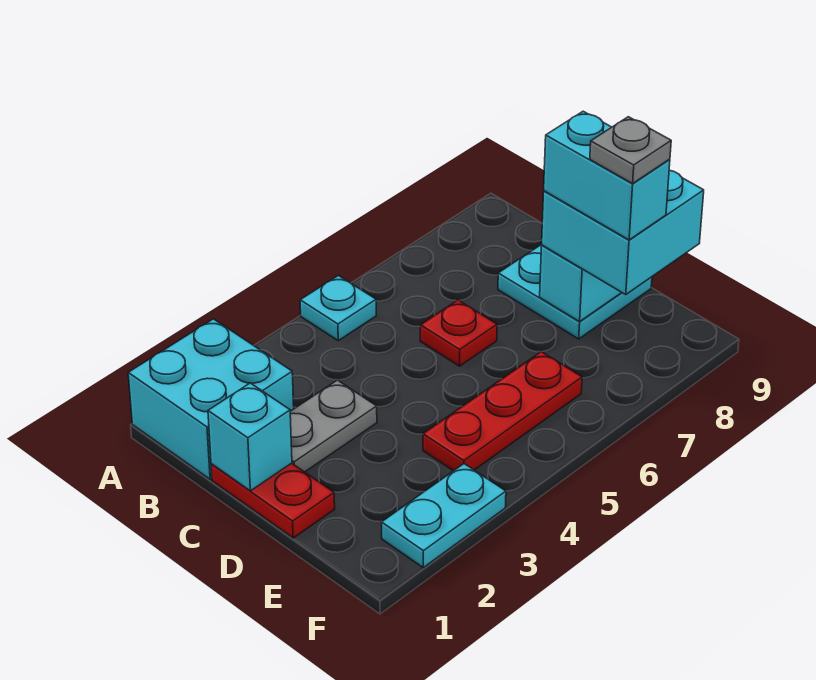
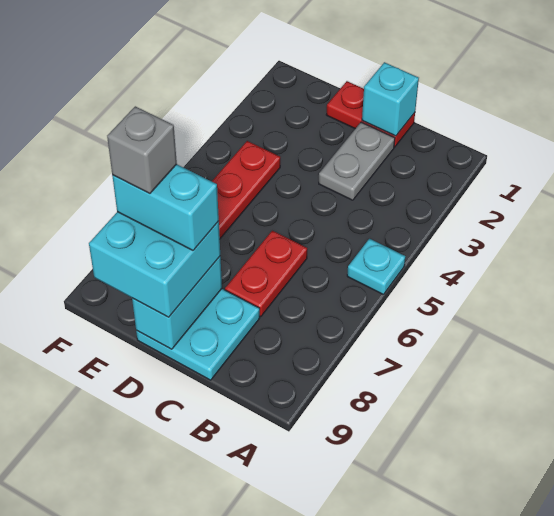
cyan 2x2 brick [128,319,294,479] -> none
red 1x1 plate [420,300,497,366] -> red 1x2 plate [225,231,307,317]
grey 1x1 plate [590,117,671,184] -> grey 1x1 brick [107,106,177,193]
cyan 1x2 plate [382,464,506,568] -> none

